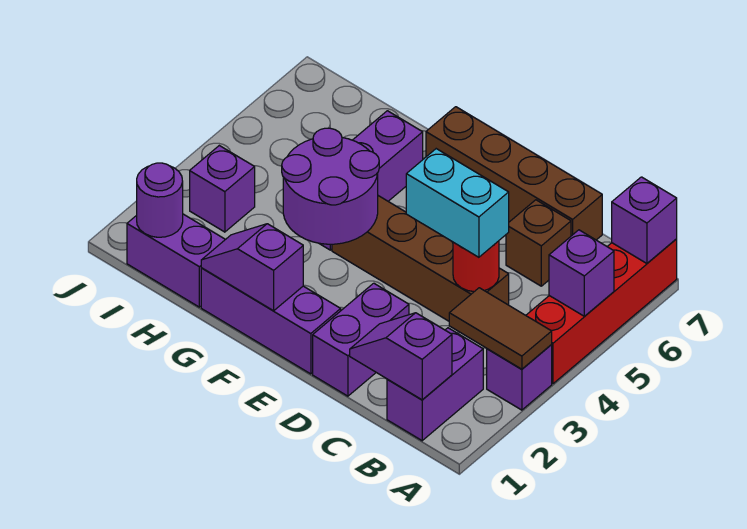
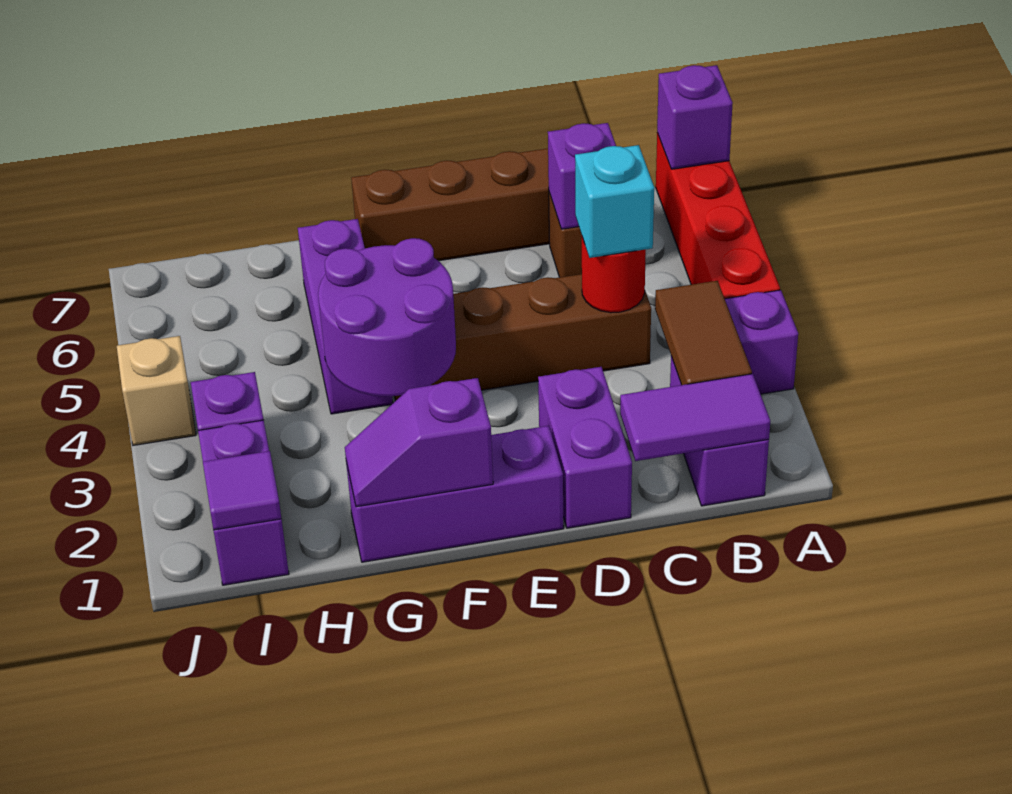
brown 1x2 tile [449,288,552,369] -> brown 1x2 tile turned to [655,281,752,385]
purple 1x1 brick [549,230,614,316] -> purple 1x1 brick moved to [548,123,616,229]
purple 1x2 slope [350,313,452,400] -> purple 1x2 tile [620,374,770,461]
cyan 1x2 brick [406,149,509,257] -> cyan 1x1 brick [575,145,654,258]
purple 1x2 brick [127,214,225,307] -> purple 1x2 brick turned to [198,420,289,585]
purple 1x1 round brick [137,163,183,237] -> purple 1x1 tile [203,451,281,530]
none -> tan 1x1 brick [117,336,196,445]

